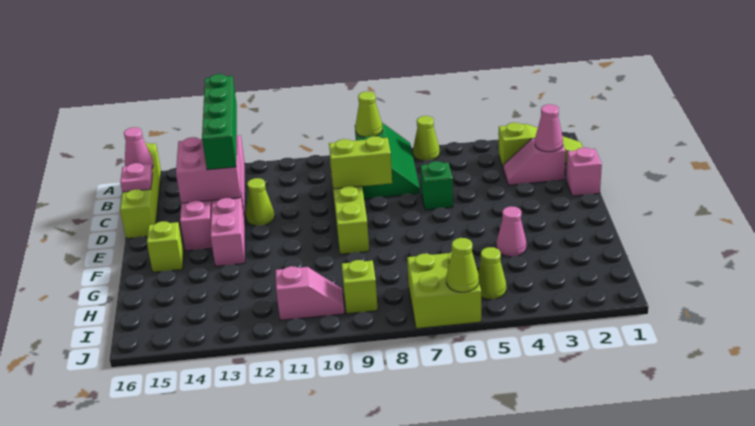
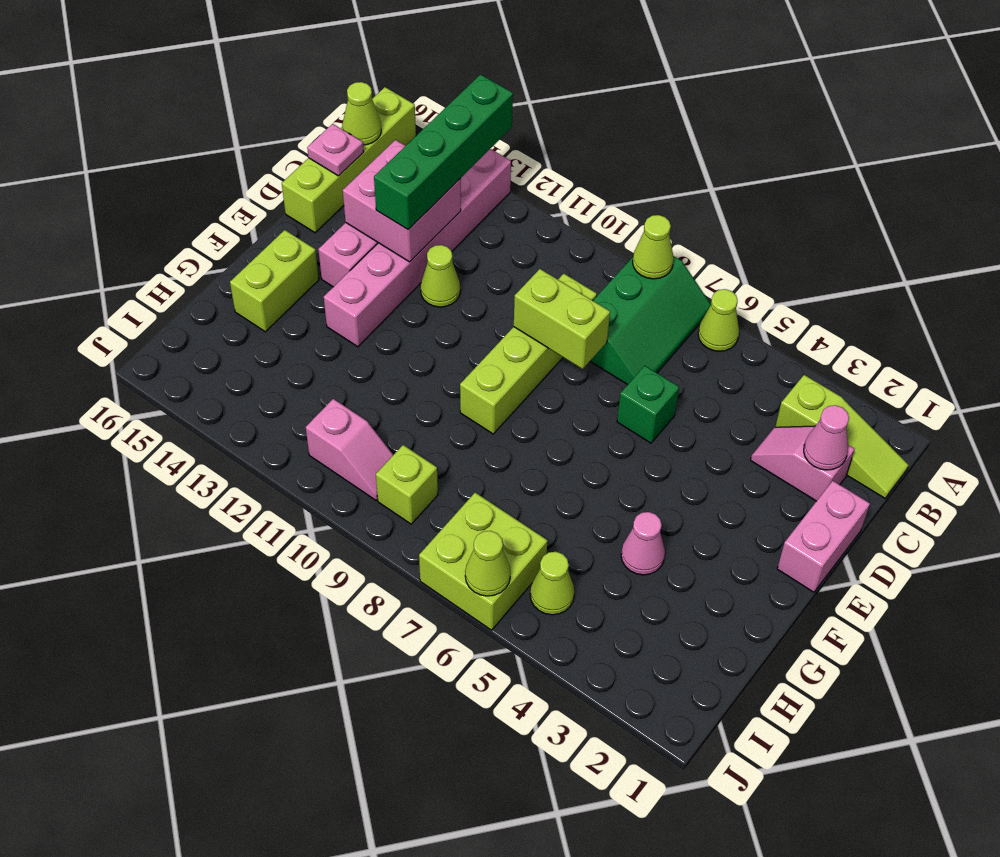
pink 1x1 cone [124,127,153,168] -> lime 1x1 cone [342,82,381,145]
pink 1x1 brick [566,148,602,196] -> pink 1x2 brick [777,481,870,592]
lime 1x1 brick [147,221,184,272] -> lime 1x2 brick [230,230,319,332]

